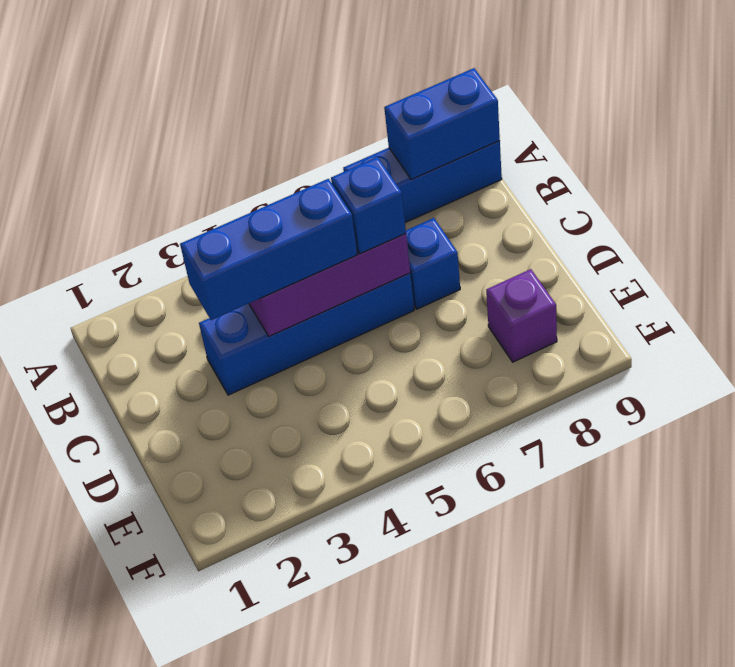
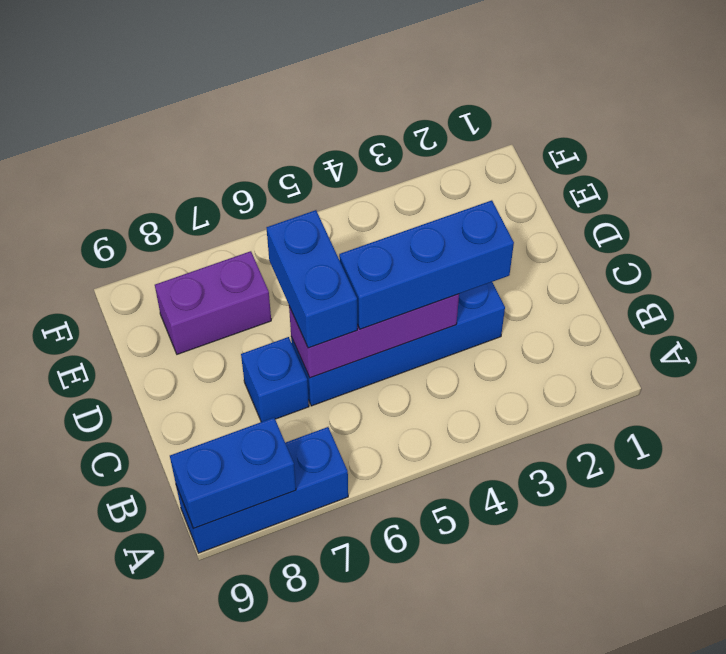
blue 1x1 brick [331,157,406,254] -> blue 1x2 brick [267,210,357,348]
purple 1x1 brick [486,269,557,362] -> purple 1x2 brick [155,251,271,354]

